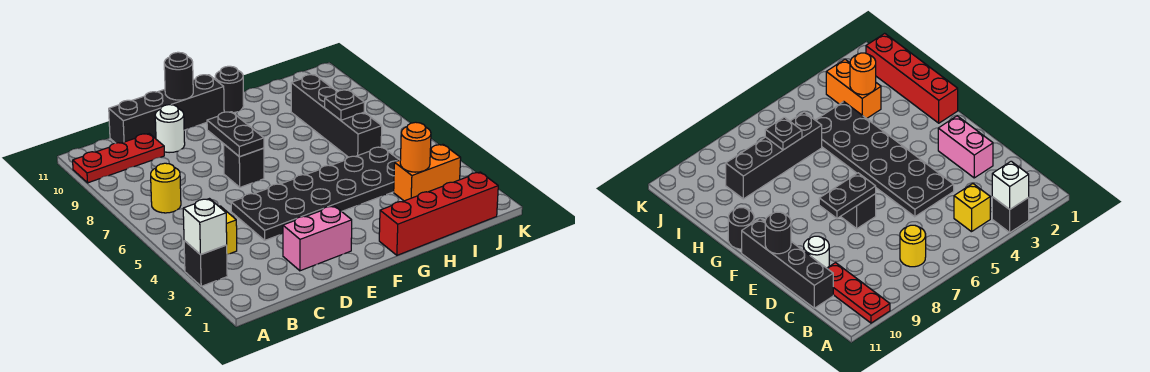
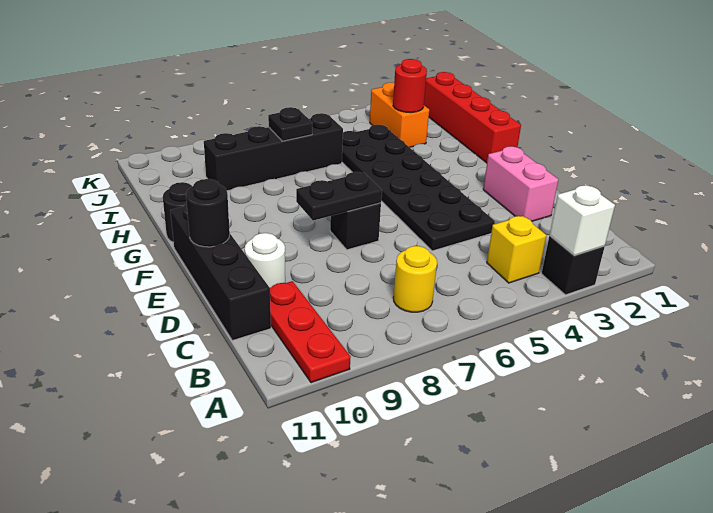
orange 1x1 round brick [400,122,431,172] -> red 1x1 round brick [393,59,427,113]

